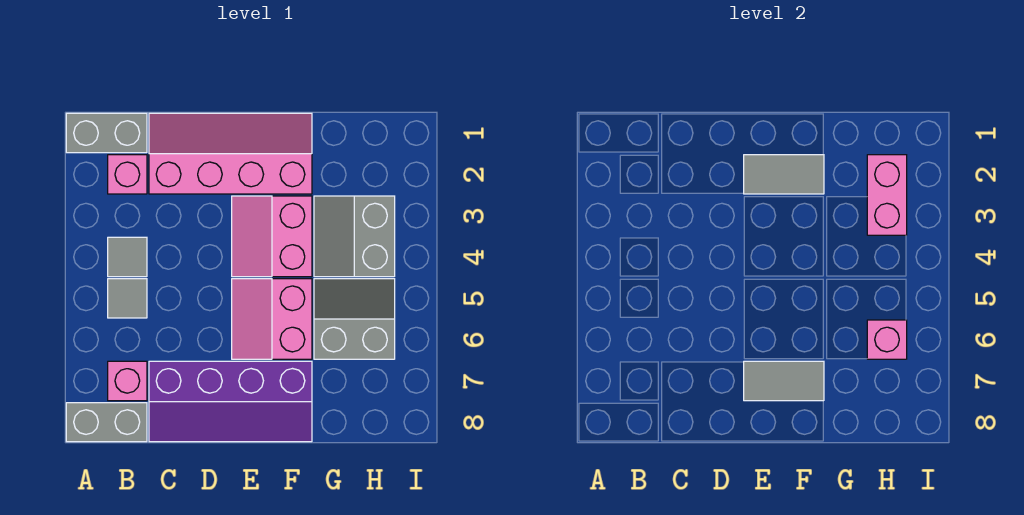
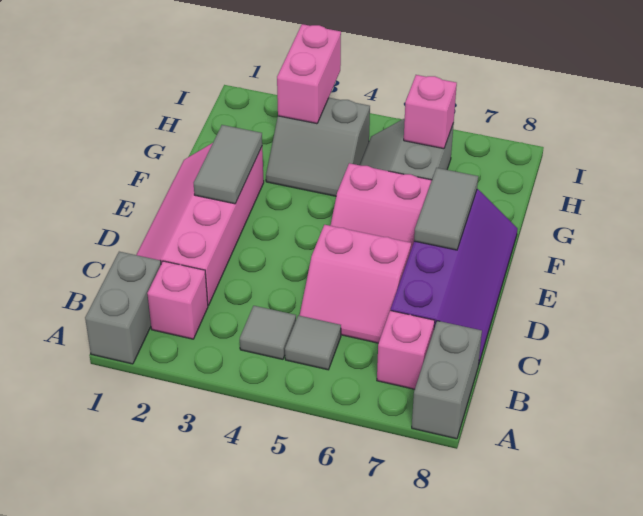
pink 2x2 slope [232,196,312,277] -> pink 2x2 slope moved to [299,225,411,343]
pink 1x2 brick [867,155,907,235] -> pink 1x2 brick turned to [277,24,341,124]

